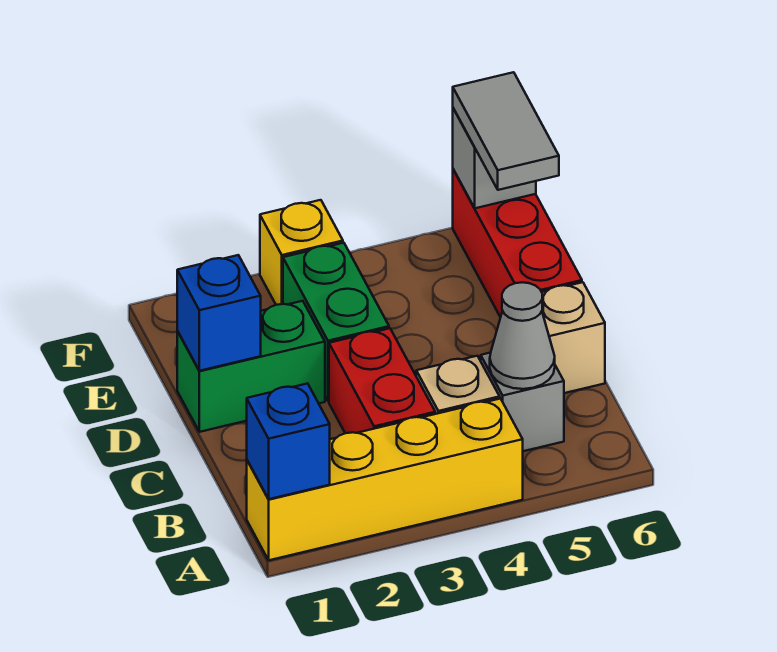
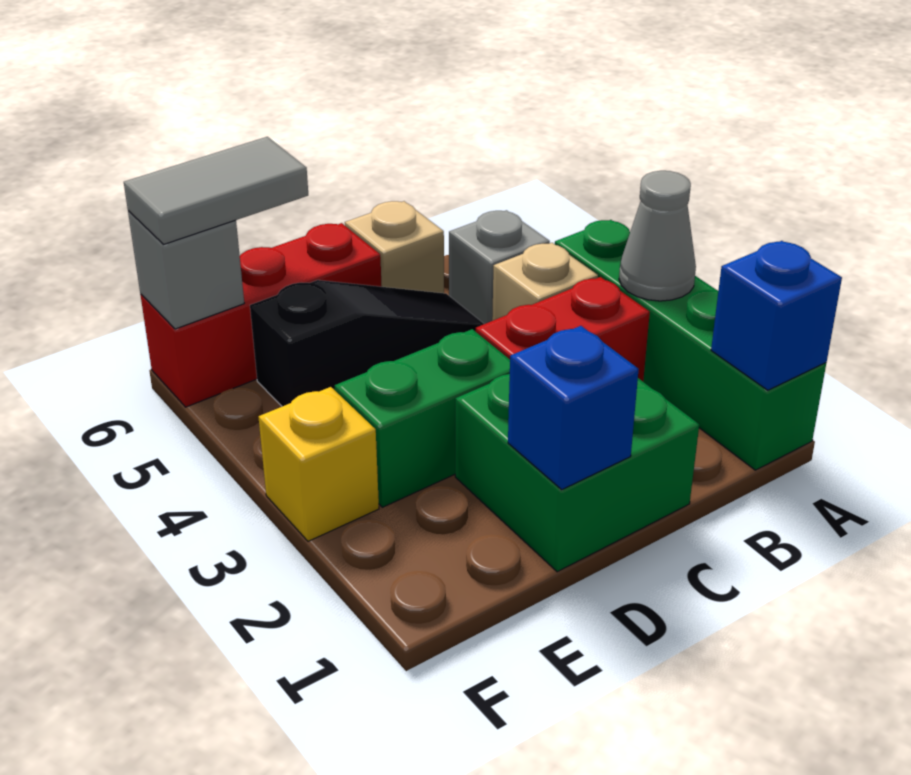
yellow 1x4 brick [247,399,523,560] -> green 1x4 brick [555,220,826,470]
grey 1x1 cone [490,282,555,389] -> grey 1x1 cone moved to [619,171,696,301]
none -> black 1x3 slope [250,280,484,406]
green 1x2 brick [177,301,325,432] -> green 2x2 brick [455,374,699,572]

